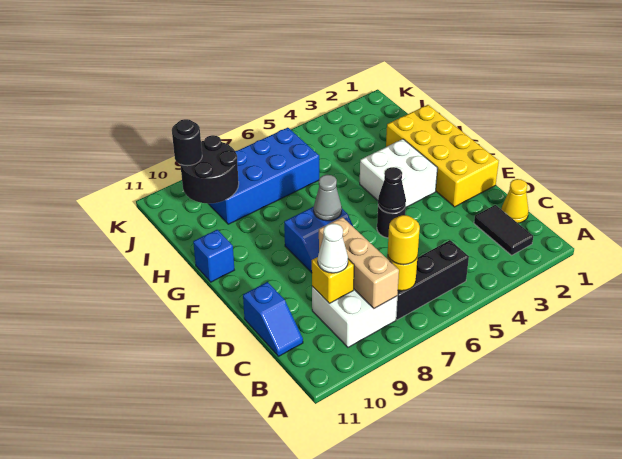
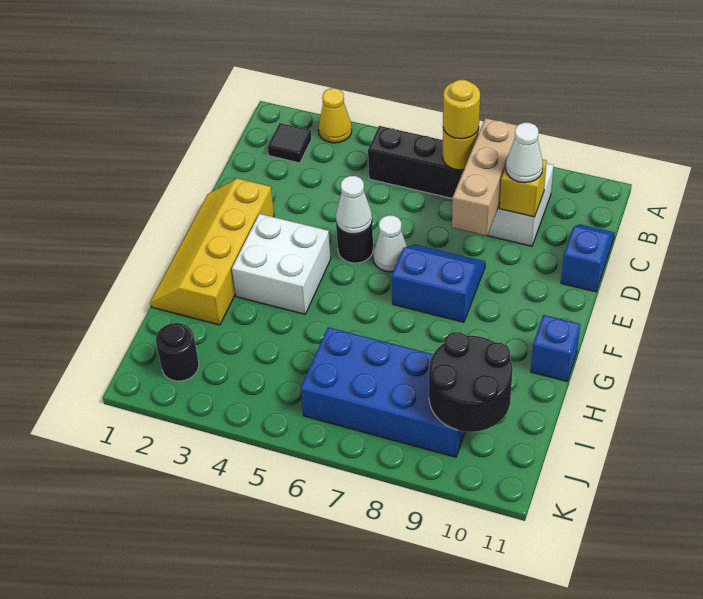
black 1x2 tile [474,205,533,255] -> black 1x1 tile [268,123,312,163]
yellow 1x1 cone [501,179,529,223] -> yellow 1x1 cone moved to [318,88,352,143]
yellow 2x4 brick [386,105,499,207] -> yellow 2x4 slope [150,178,274,325]
black 1x1 cone [378,167,406,213] -> white 1x1 cone [336,176,372,234]
none -> white 1x1 cone [373,215,407,272]
grey 1x1 cone [314,175,342,221] -> none
black 1x1 round brick [172,119,202,166] -> black 1x1 round brick moved to [156,323,199,381]

